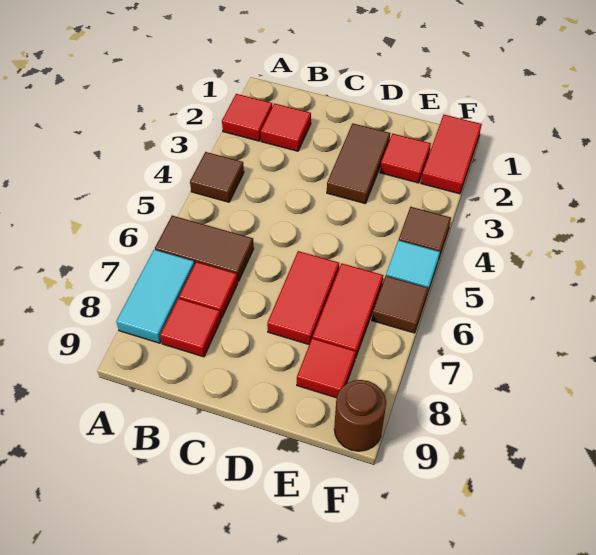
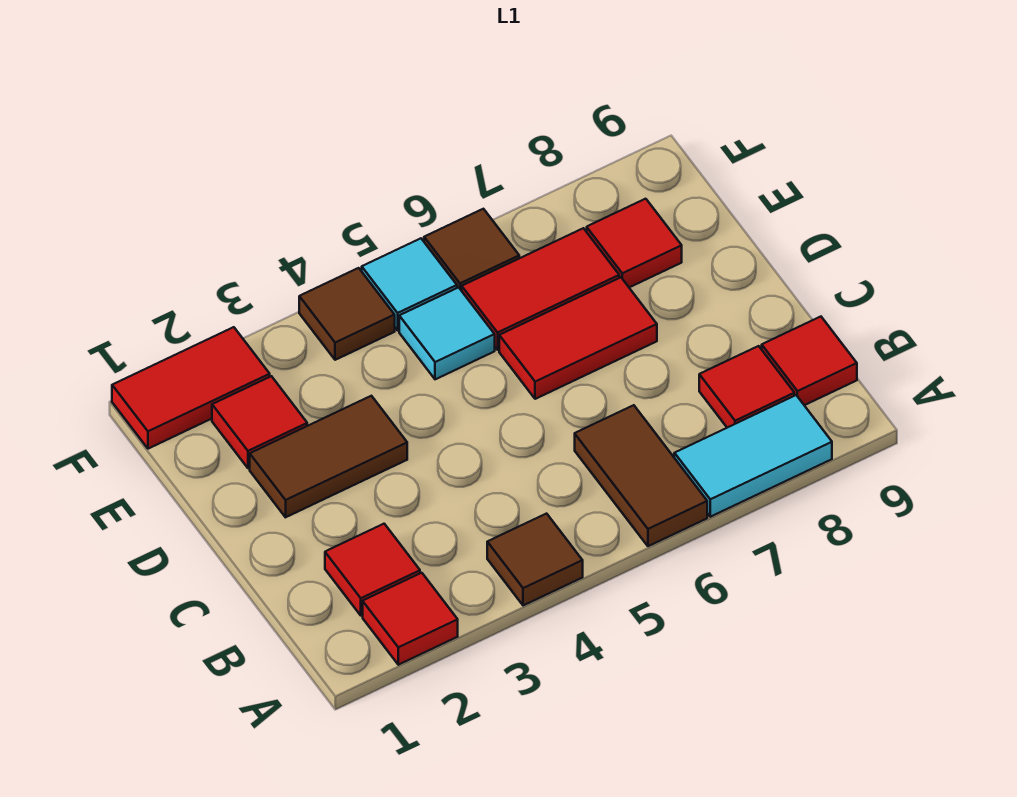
red 1x1 tile [179,262,238,318] -> red 1x1 tile moved to [762,317,857,405]
none -> cyan 1x1 tile [399,287,495,379]
brown 1x1 round brick [334,380,386,451] -> none

